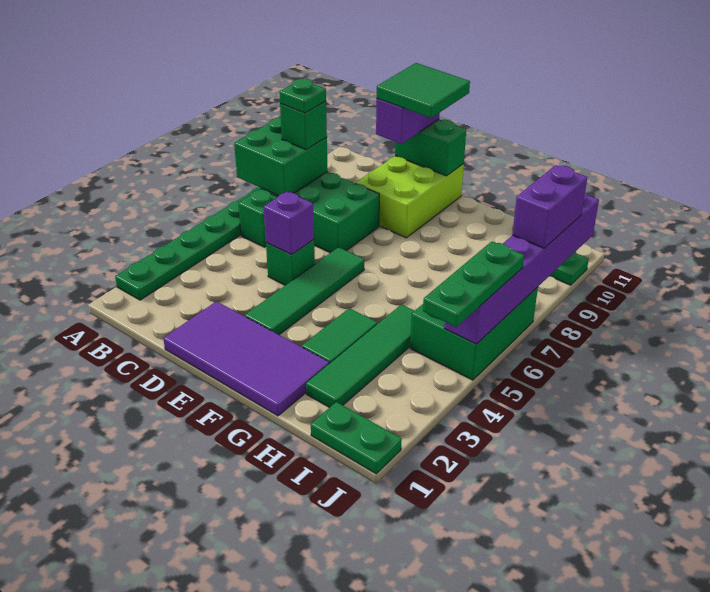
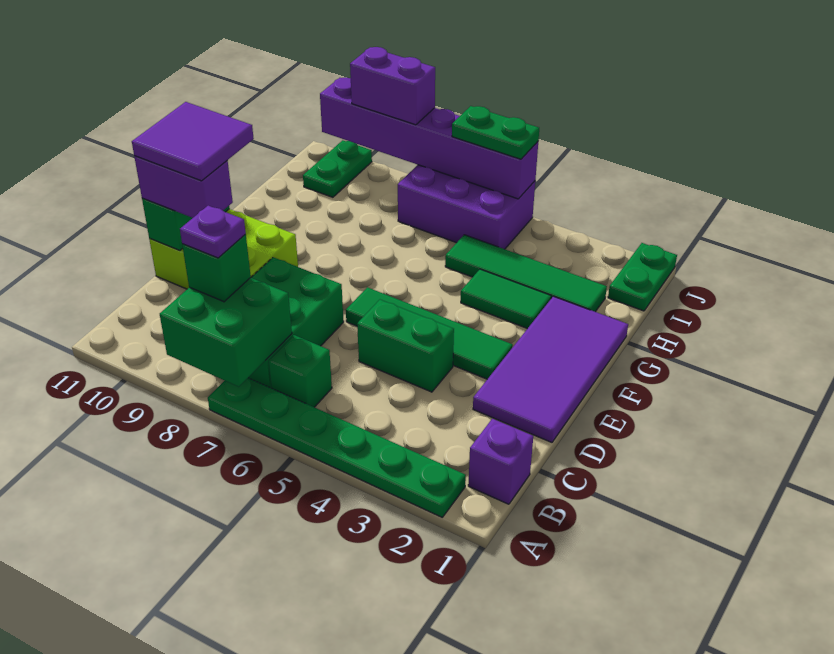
green 1x1 plate [279,79,326,113] -> purple 1x1 plate [180,206,246,258]
green 1x1 brick [266,240,315,285] -> green 1x2 brick [357,300,454,392]
purple 1x1 brick [264,192,314,255] -> purple 1x1 brick moved to [468,419,533,504]
green 2x2 tile [377,63,470,118] -> purple 2x2 tile [132,102,254,181]
green 2x3 brick [410,287,538,380] -> purple 2x3 brick [398,165,535,249]
green 1x3 plate [423,241,524,327] -> green 1x2 plate [452,106,539,159]

